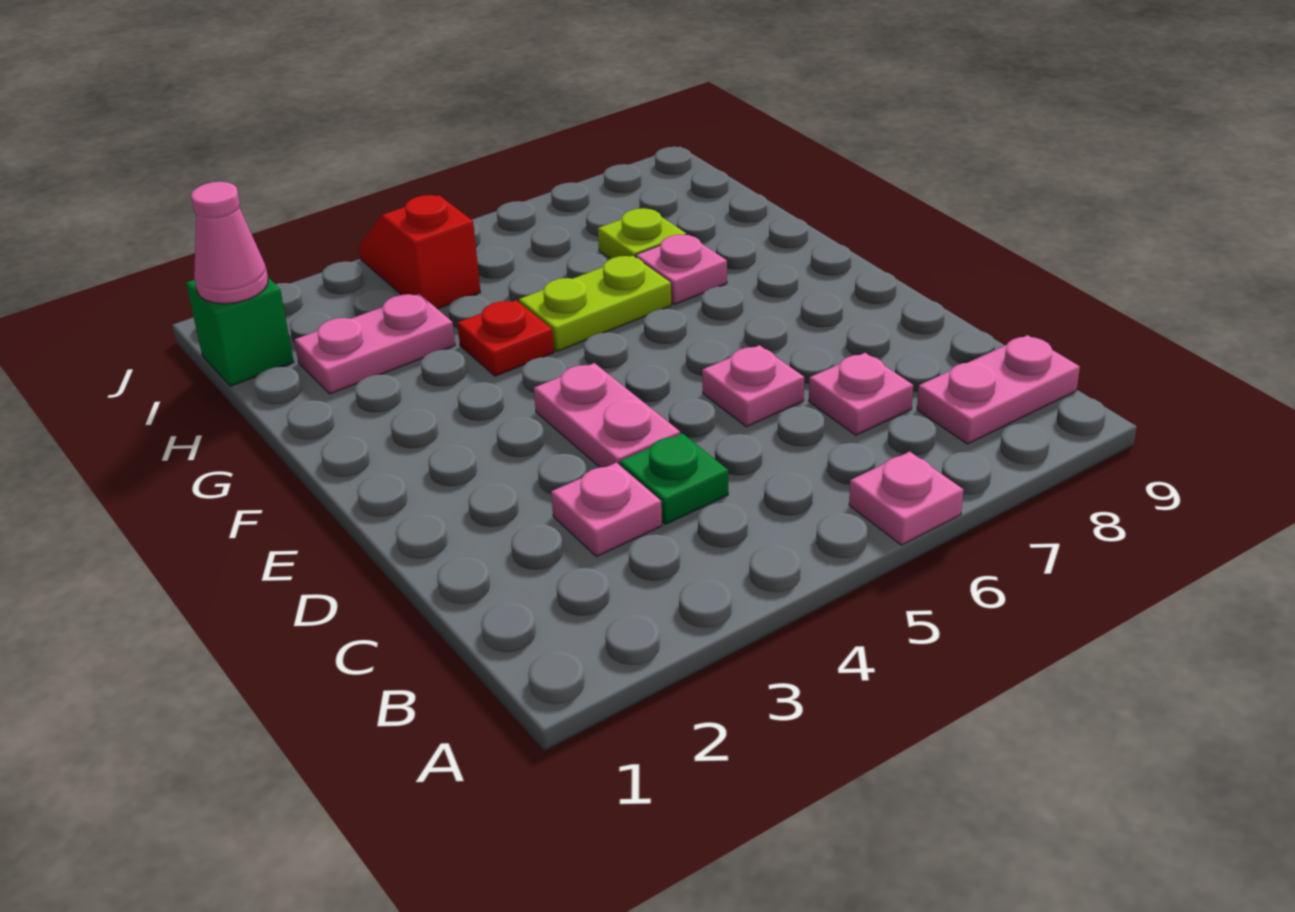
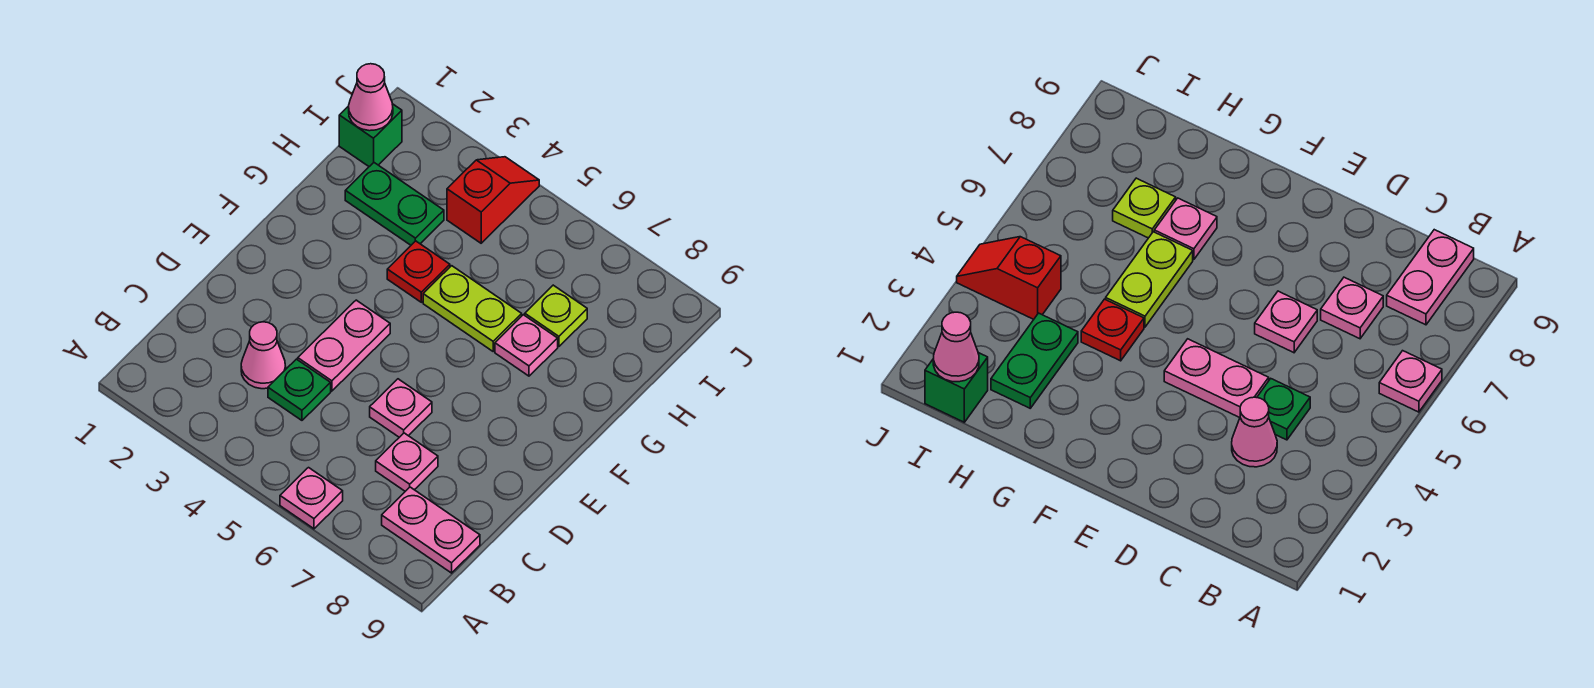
pink 1x1 plate [551,463,662,557] -> pink 1x1 cone [241,322,286,389]
pink 1x2 plate [294,294,455,394] -> green 1x2 plate [345,163,444,245]

